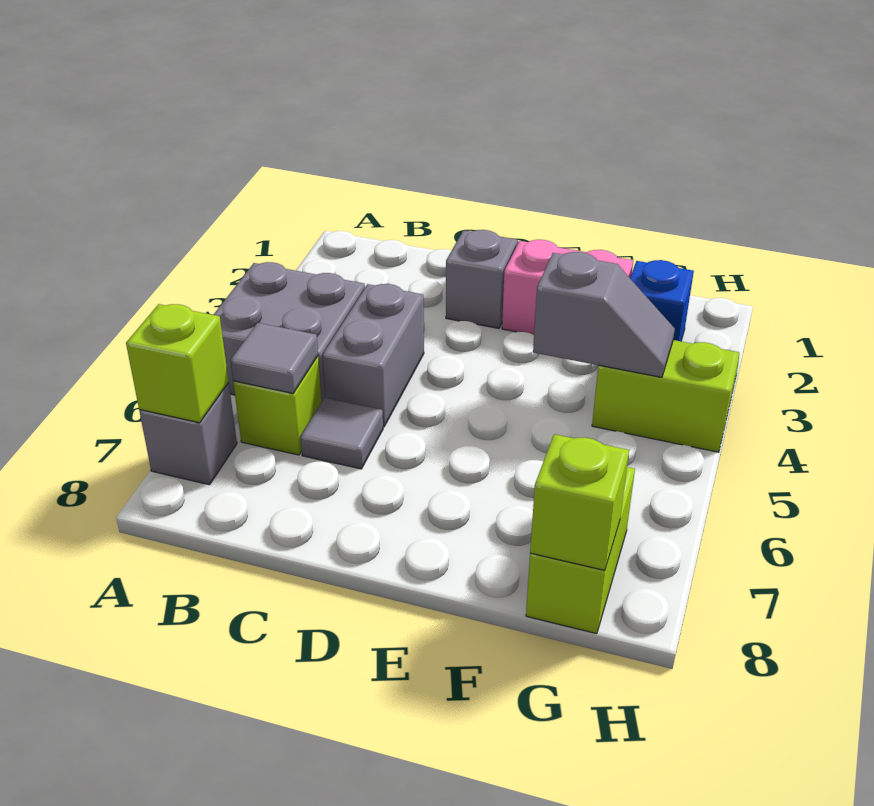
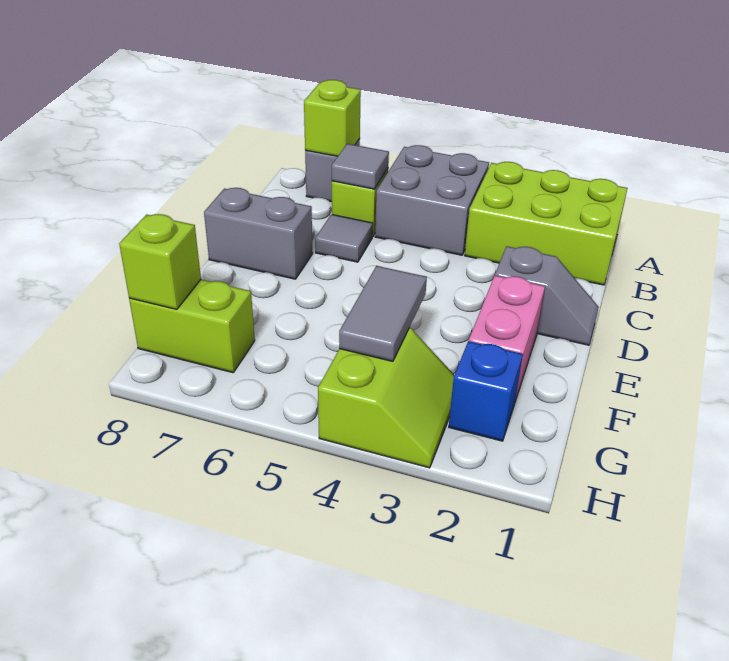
none -> lime 2x3 brick [465,162,628,285]
grey 1x2 brick [322,284,424,427] -> grey 1x2 brick moved to [204,188,313,279]
grey 1x2 slope [533,252,675,377] -> grey 1x2 tile [339,266,427,361]

